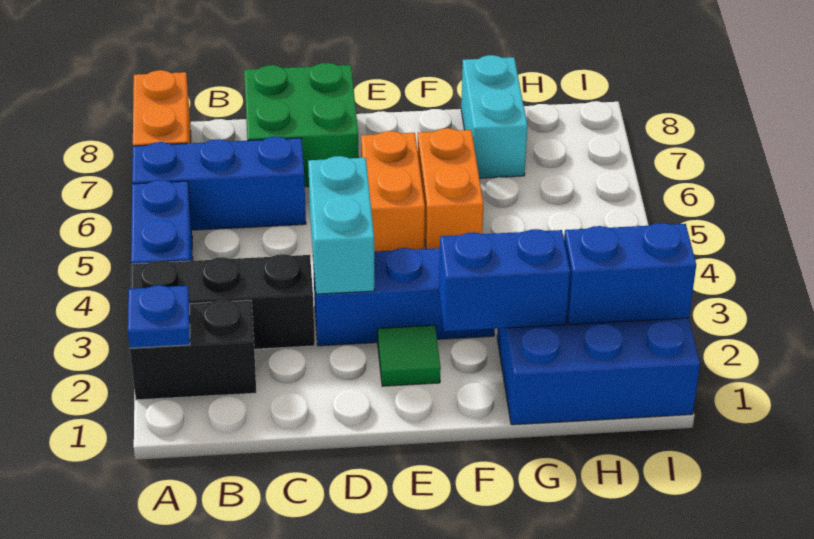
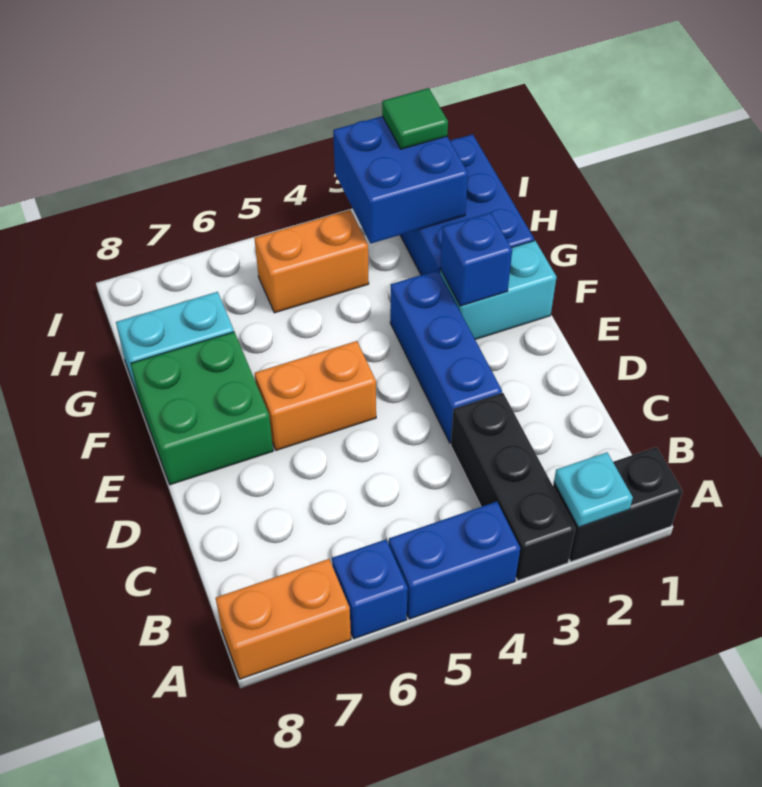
black 1x2 brick [130,300,256,400] -> black 1x2 brick turned to [553,447,683,562]
blue 1x1 plate [128,285,190,348] -> cyan 1x1 plate [554,452,633,527]
blue 1x3 brick [132,137,306,230] -> blue 1x1 brick [332,540,408,639]
green 2x2 brick [244,63,359,187] -> green 2x2 brick moved to [131,332,273,485]
cyan 1x2 brick [308,156,374,294] -> cyan 1x2 brick moved to [440,241,557,339]
green 1x1 tile [378,325,441,386] -> green 1x1 tile moved to [382,88,448,149]
blue 1x2 brick [439,229,570,331] -> blue 1x1 brick [440,212,512,306]
orange 1x2 brick [418,128,483,249] -> orange 1x2 brick moved to [255,210,369,313]
blue 1x2 brick [564,223,696,325] -> blue 2x2 brick [333,116,468,243]

